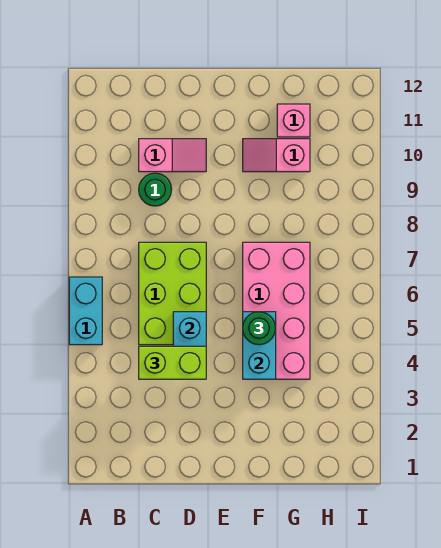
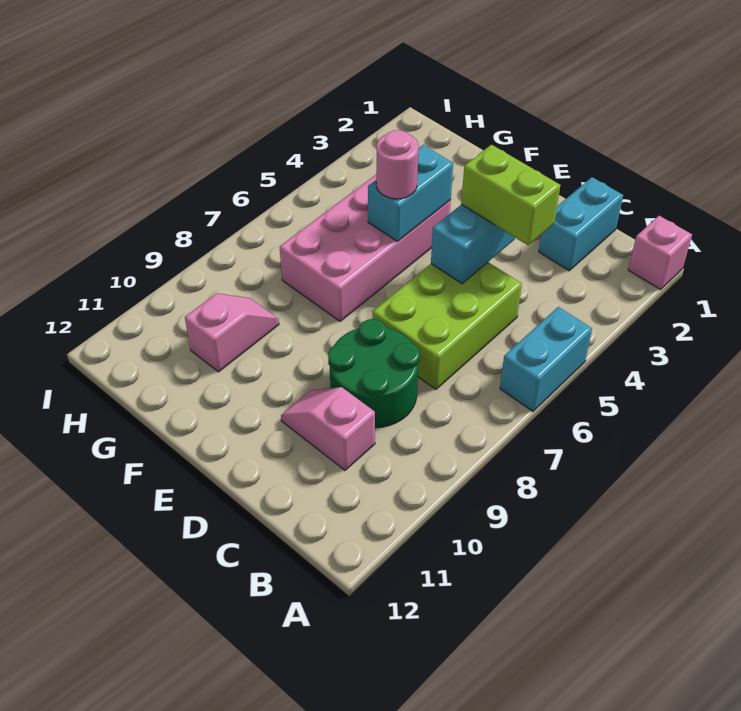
none -> cyan 1x2 brick [539,177,623,271]
green 1x1 round brick [139,173,172,206] -> green 2x2 round brick [328,319,420,428]
green 1x1 round brick [243,312,276,345] -> pink 1x1 round brick [376,130,419,199]
pink 1x2 slope [243,139,310,172] -> pink 1x2 slope turned to [185,293,279,372]
pink 1x1 brick [277,104,310,137] -> pink 1x1 brick moved to [628,216,692,289]

